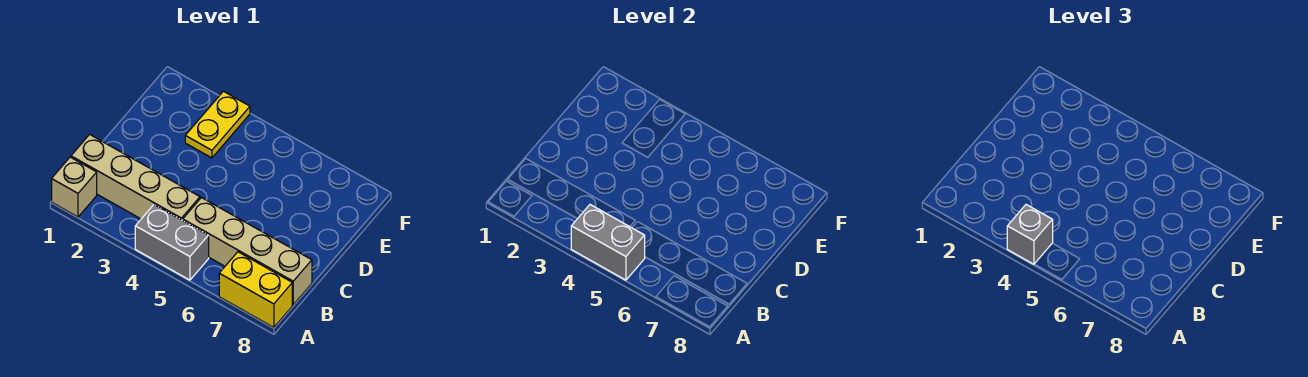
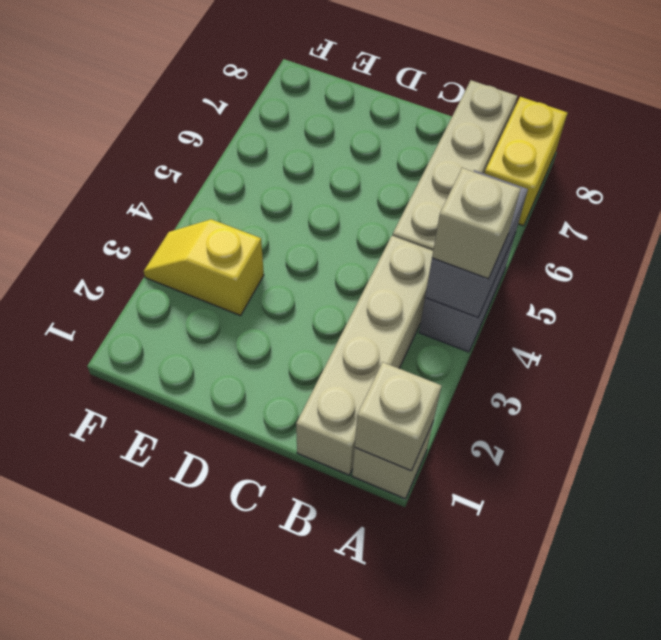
none -> tan 1x1 brick [355,362,441,471]
grey 1x1 brick [1007,205,1053,264] -> tan 1x1 brick [432,168,521,279]
yellow 1x2 plate [185,91,250,158] -> yellow 1x2 slope [144,219,264,316]

